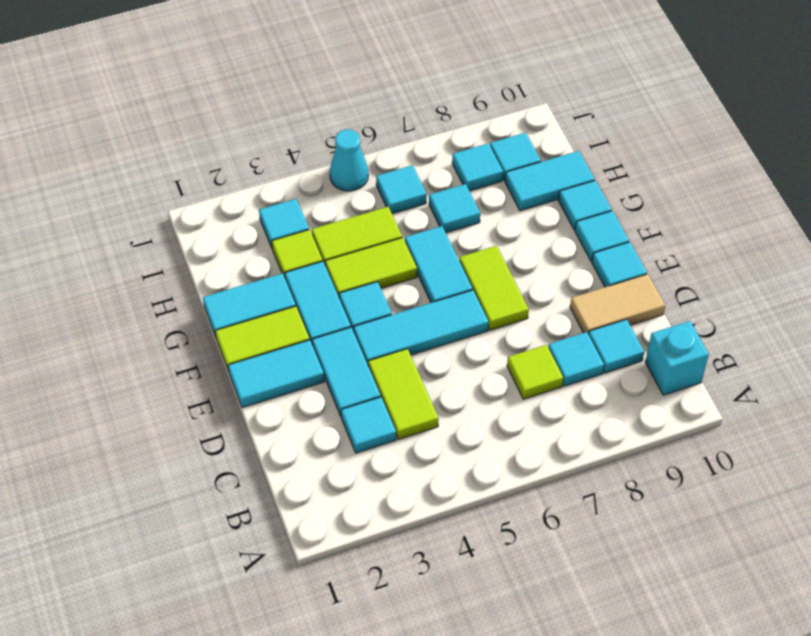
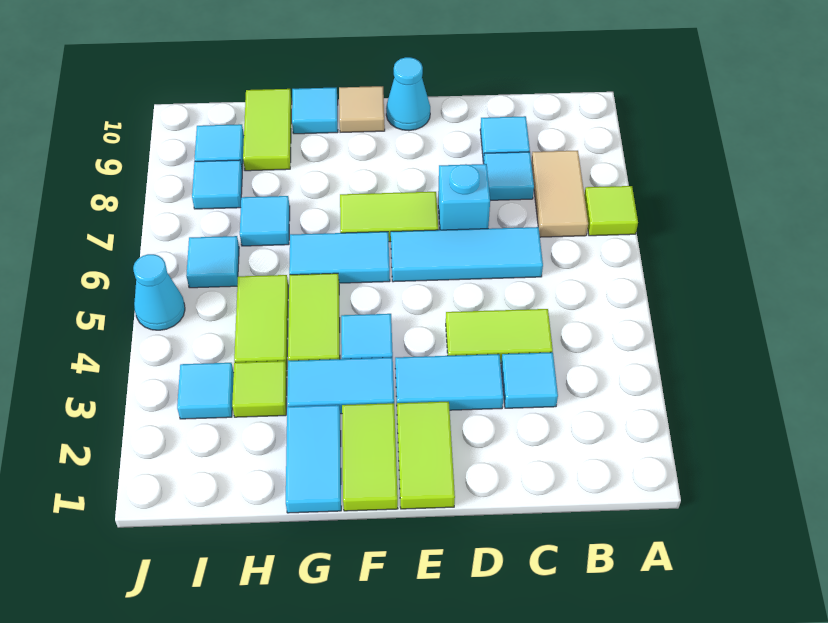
cyan 1x1 brick [645,321,709,395] -> cyan 1x1 brick moved to [438,164,490,230]
lime 1x1 tile [507,345,563,399] -> lime 1x1 tile moved to [584,186,638,236]
tan 1x2 tile [570,274,665,334] -> tan 1x2 tile moved to [531,151,588,237]
cyan 1x2 tile [228,340,324,408] -> lime 1x2 tile [397,402,455,509]
cyan 1x3 tile [353,290,489,364] -> cyan 1x3 tile turned to [391,227,543,282]
cyan 1x1 tile [592,242,647,287] -> cyan 1x1 cone [386,57,430,131]
cyan 1x1 tile [575,211,629,261] -> tan 1x1 tile [339,86,385,132]
cyan 1x2 tile [505,151,595,211] -> lime 1x2 tile [243,89,292,171]

